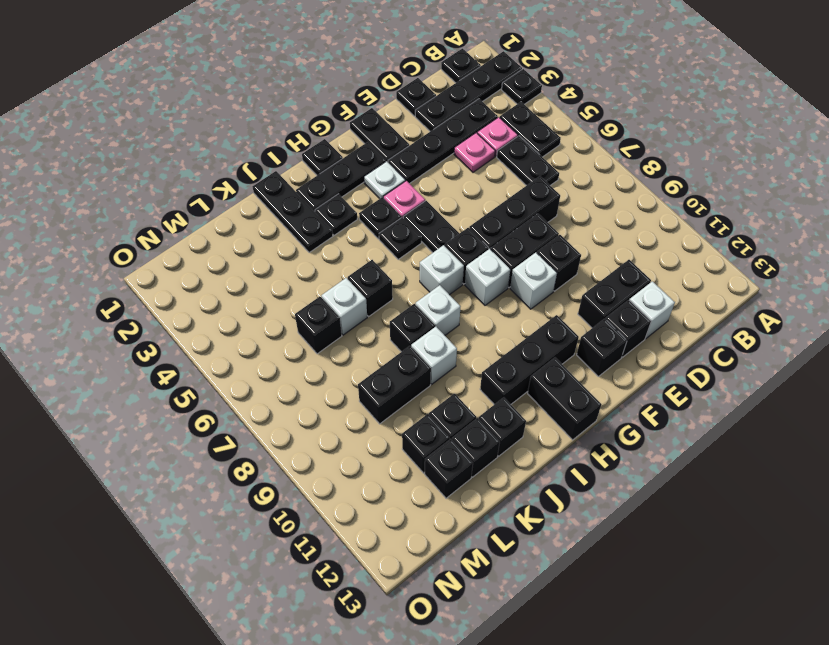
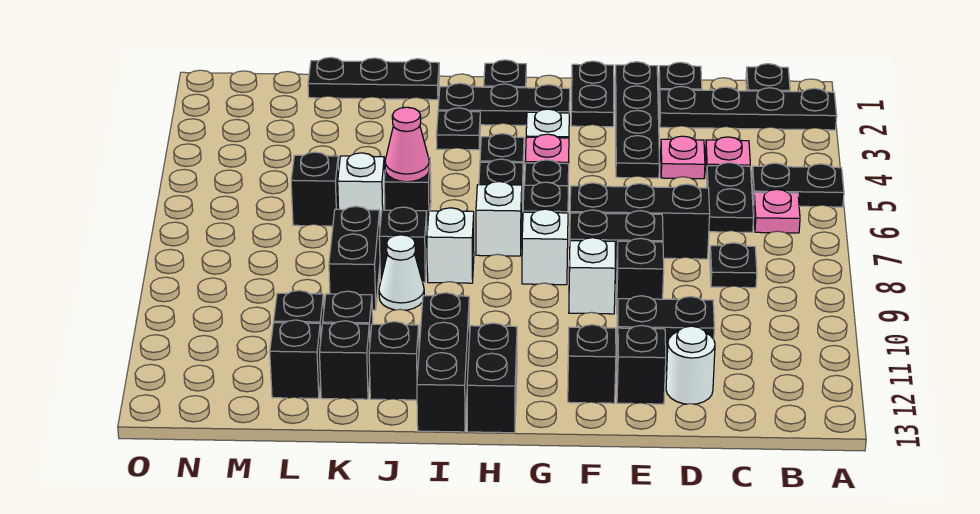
black 1x1 plate [502,69,542,104] -> black 1x1 plate moved to [710,243,757,288]
black 1x2 plate [500,102,561,157] -> black 1x2 plate turned to [752,163,844,207]
none -> pink 1x1 plate [753,189,800,233]
black 1x4 plate [388,99,498,184] -> black 1x4 plate turned to [615,62,659,178]
white 1x1 brick [629,281,675,339] -> white 1x1 round brick [666,326,715,404]
black 1x3 brick [480,315,579,405] -> black 1x3 brick turned to [417,293,470,432]
black 1x3 plate [252,171,333,253] -> black 1x3 plate turned to [308,57,439,100]
none -> pink 1x1 cone [385,107,429,182]
white 1x1 brick [411,327,457,384] -> white 1x1 cone [379,235,424,310]
black 1x2 brick [358,346,431,424] -> black 1x2 brick turned to [329,206,380,310]

